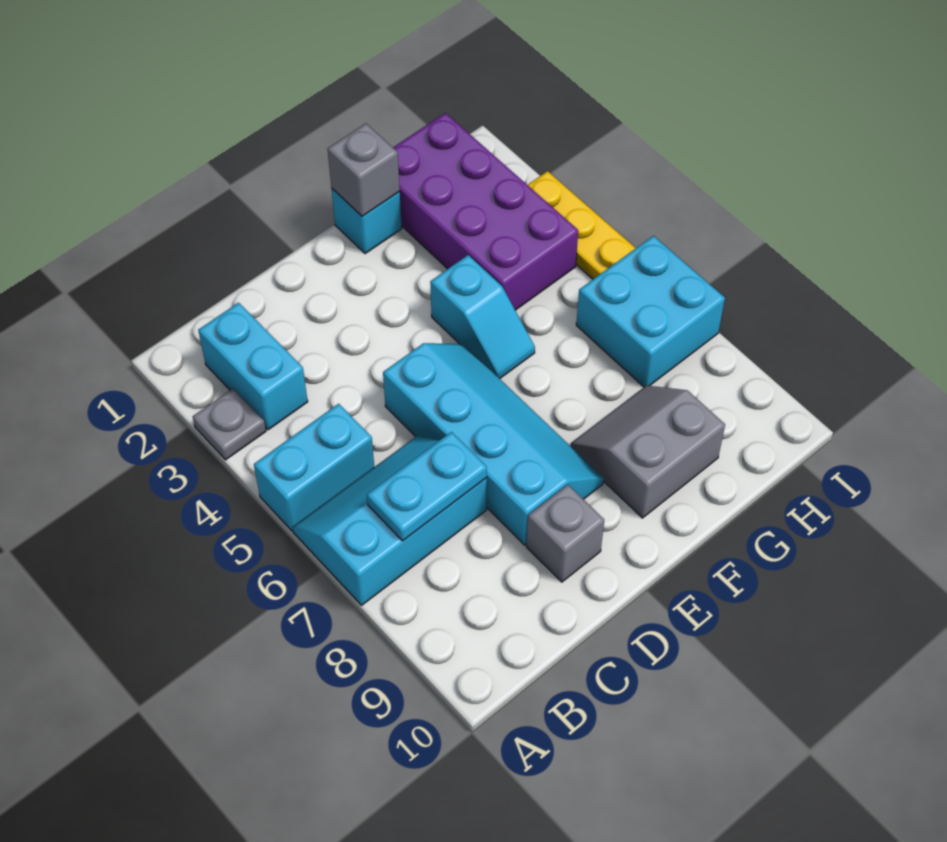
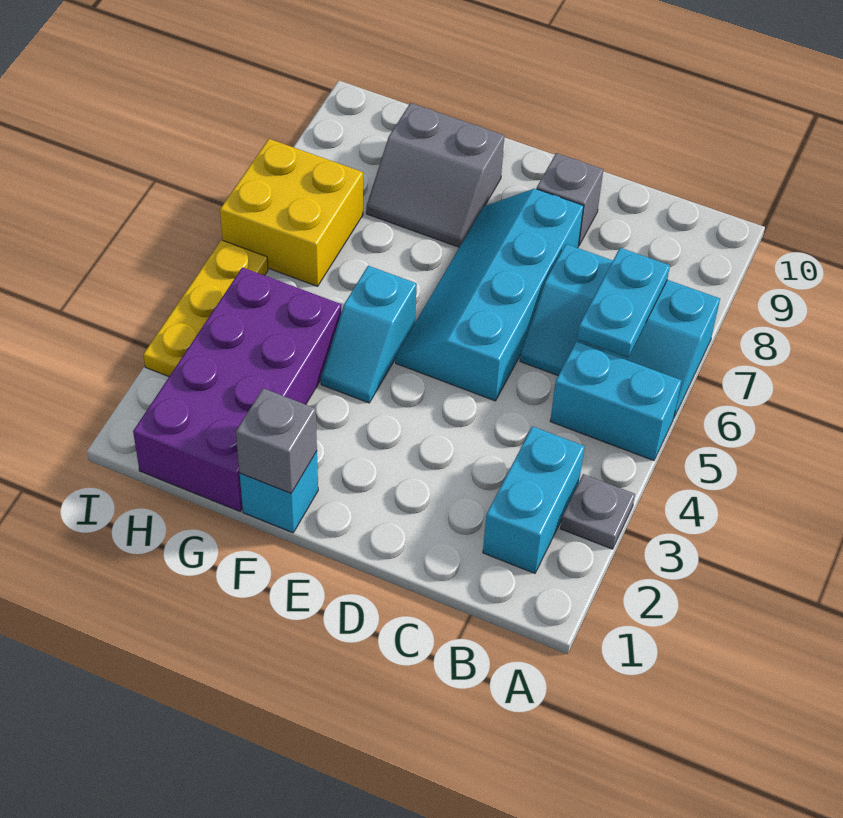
cyan 1x2 plate [367,432,487,541] -> cyan 1x2 plate turned to [577,248,670,358]
cyan 1x2 slope [430,255,535,379] -> cyan 1x2 slope turned to [321,266,417,403]
cyan 2x2 brick [576,236,725,387] -> yellow 2x2 brick [220,139,363,286]

